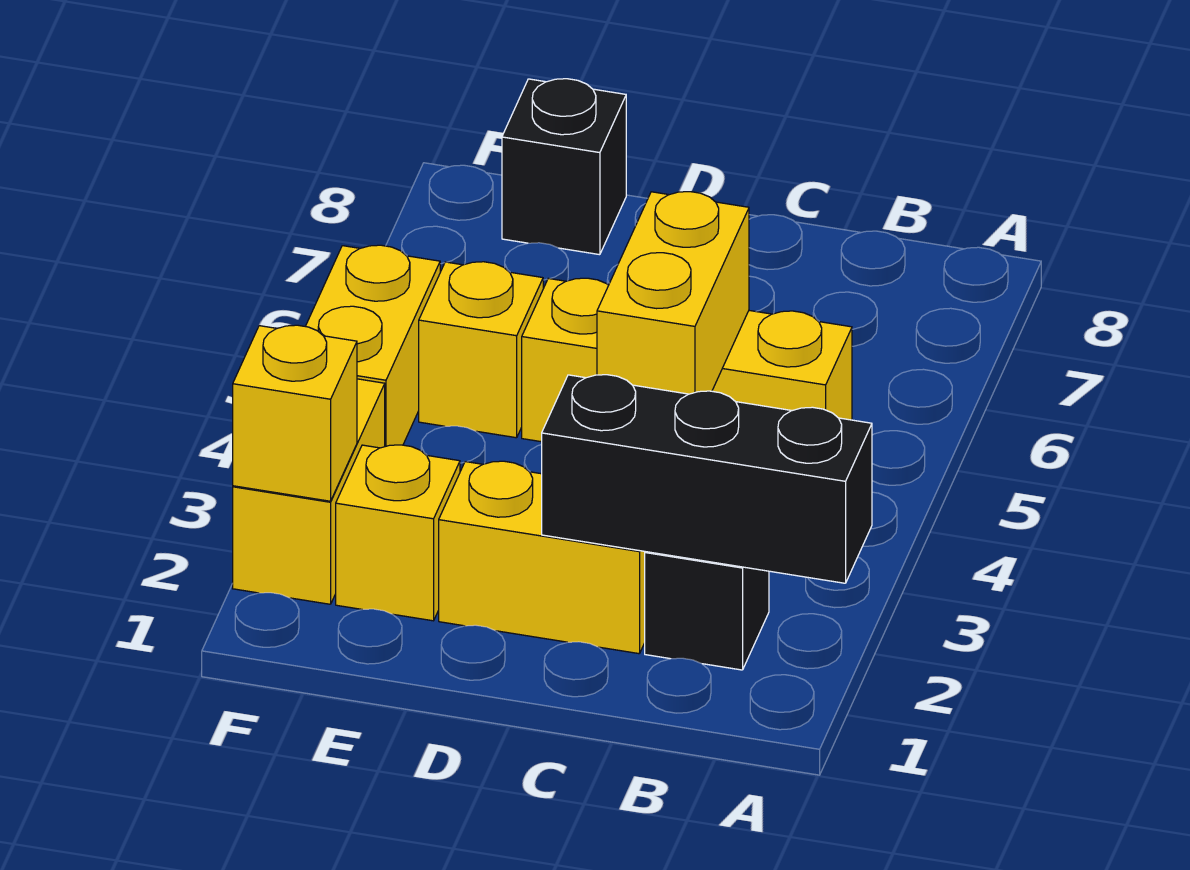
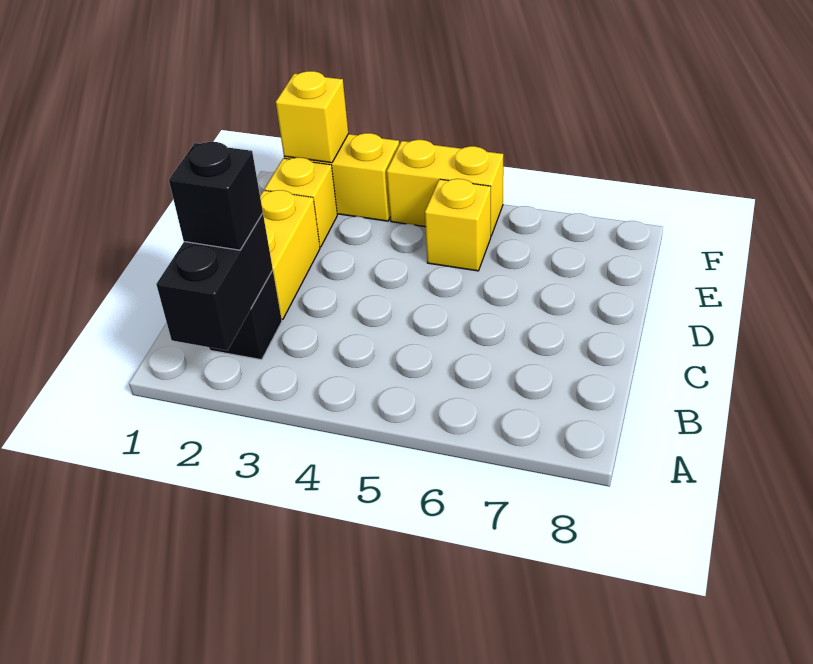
black 1x3 brick [542,375,872,583] -> black 1x2 brick [156,213,273,350]
yellow 1x3 brick [522,278,852,442] -> none
yellow 1x2 brick [597,192,749,394] -> none
black 1x1 brick [502,79,626,255] -> black 1x1 brick moved to [169,142,263,250]

